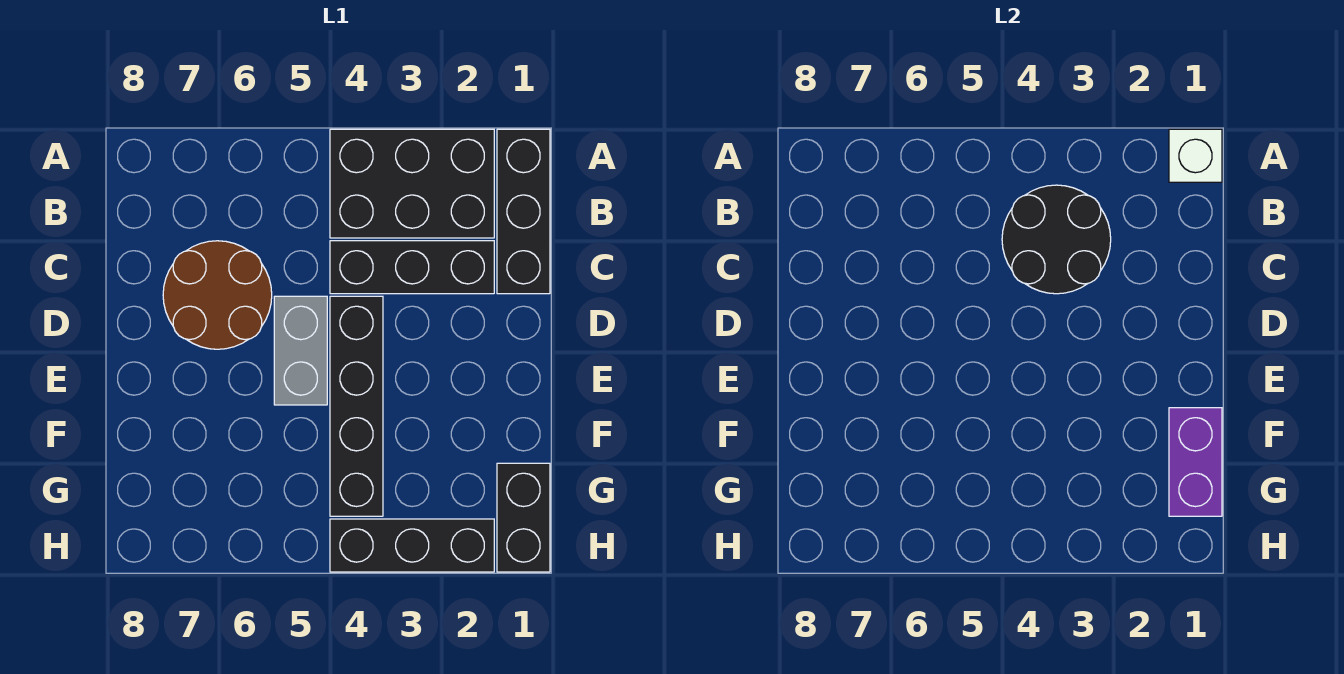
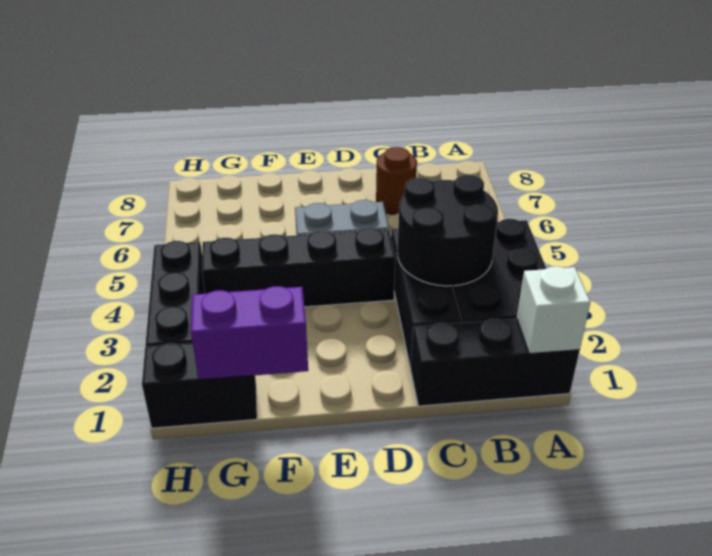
brown 2x2 round brick [163,241,272,349] -> brown 1x1 round brick [376,147,417,214]

